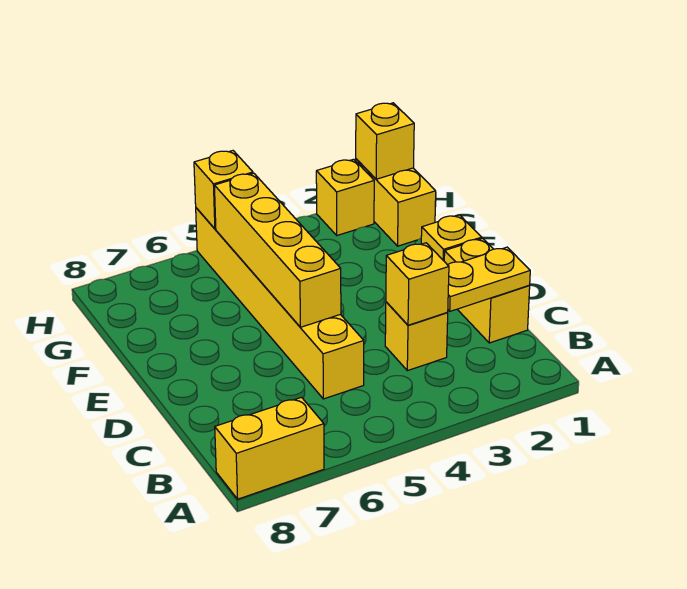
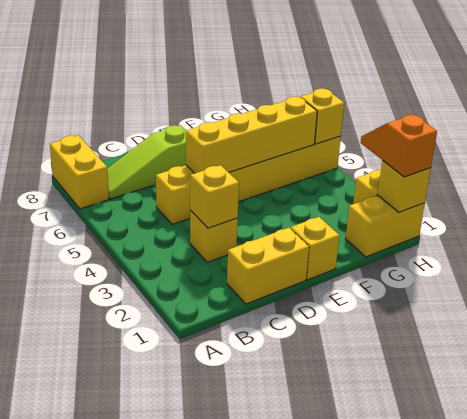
none -> lime 1x3 slope [107,125,186,199]
yellow 1x2 plate [448,247,530,311] -> none
none -> orange 1x2 slope [361,115,437,177]

